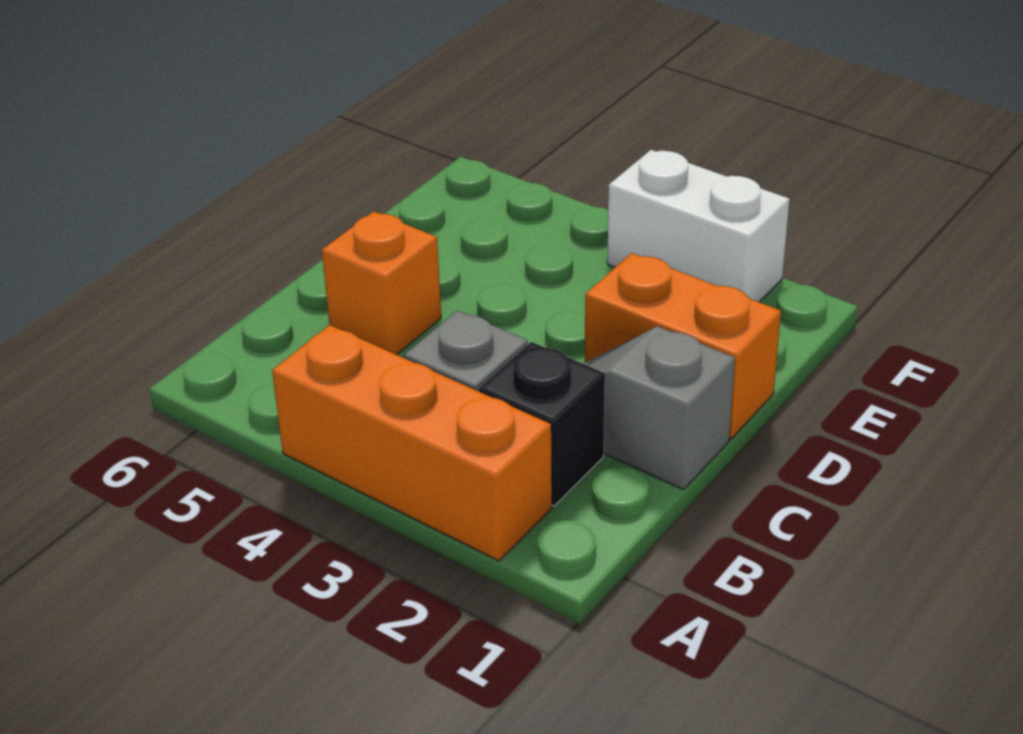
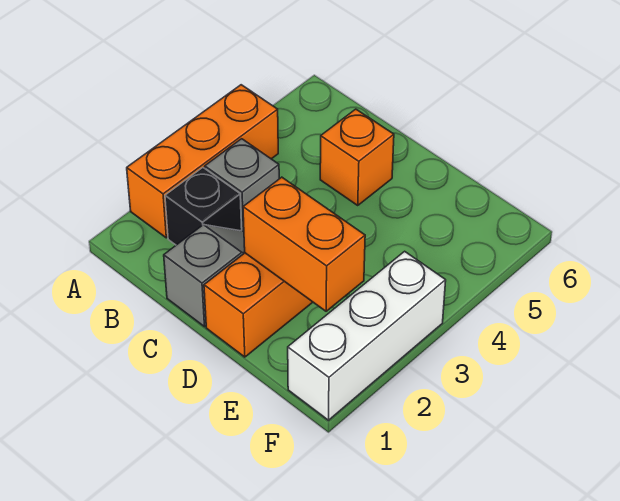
none -> orange 1x2 brick [243,177,365,311]
white 1x2 brick [607,150,790,302] -> white 1x3 brick [288,251,446,420]

